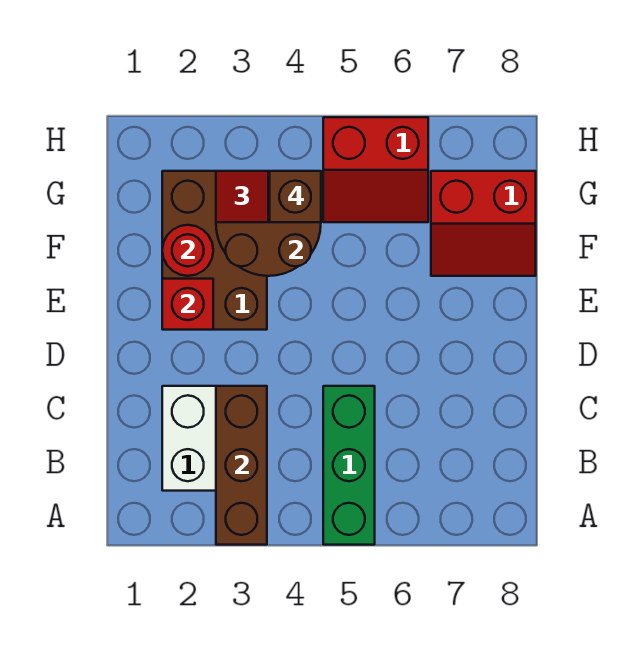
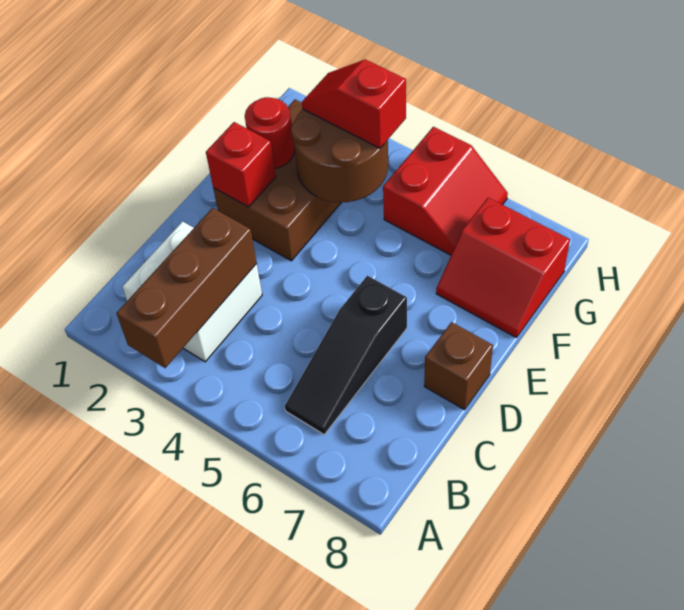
green 1x3 brick [323,386,375,545] -> none
none -> black 1x3 slope [285,276,407,434]
brown 1x1 brick [270,171,321,222] -> brown 1x1 brick moved to [424,322,493,410]
red 2x2 slope [323,117,428,222] -> red 2x2 slope turned to [383,127,508,255]

